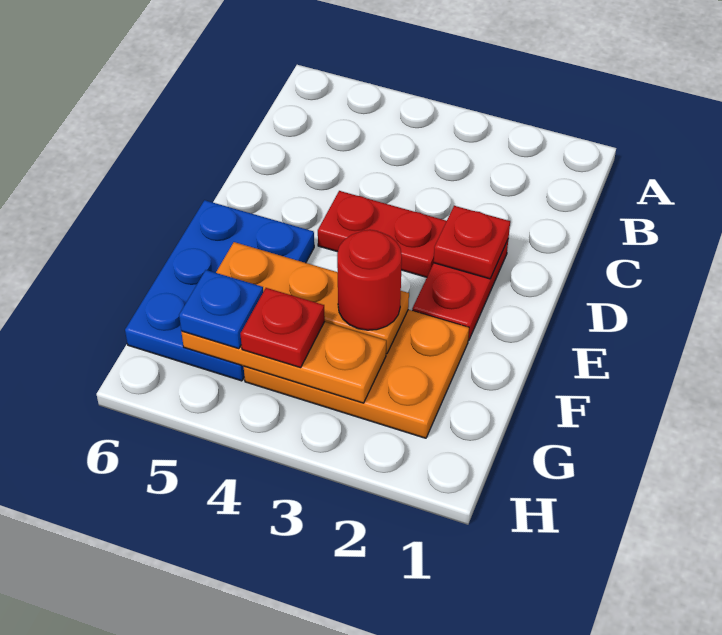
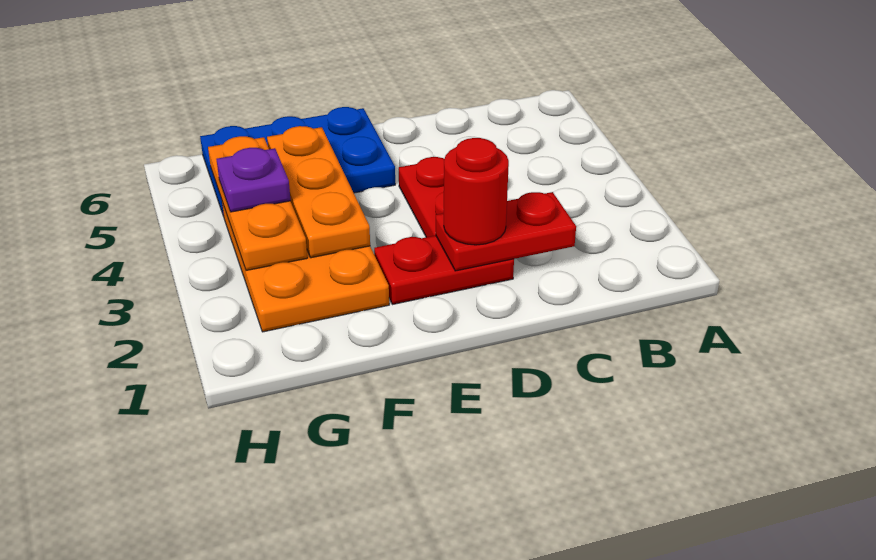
red 1x1 plate [434,206,510,279] -> red 1x2 plate [436,192,576,271]
red 1x1 round brick [337,230,402,330] -> red 1x1 round brick moved to [444,138,509,245]
red 1x1 plate [241,288,325,368] -> purple 1x1 plate [217,148,291,212]
blue 1x1 plate [179,270,263,349] -> none

